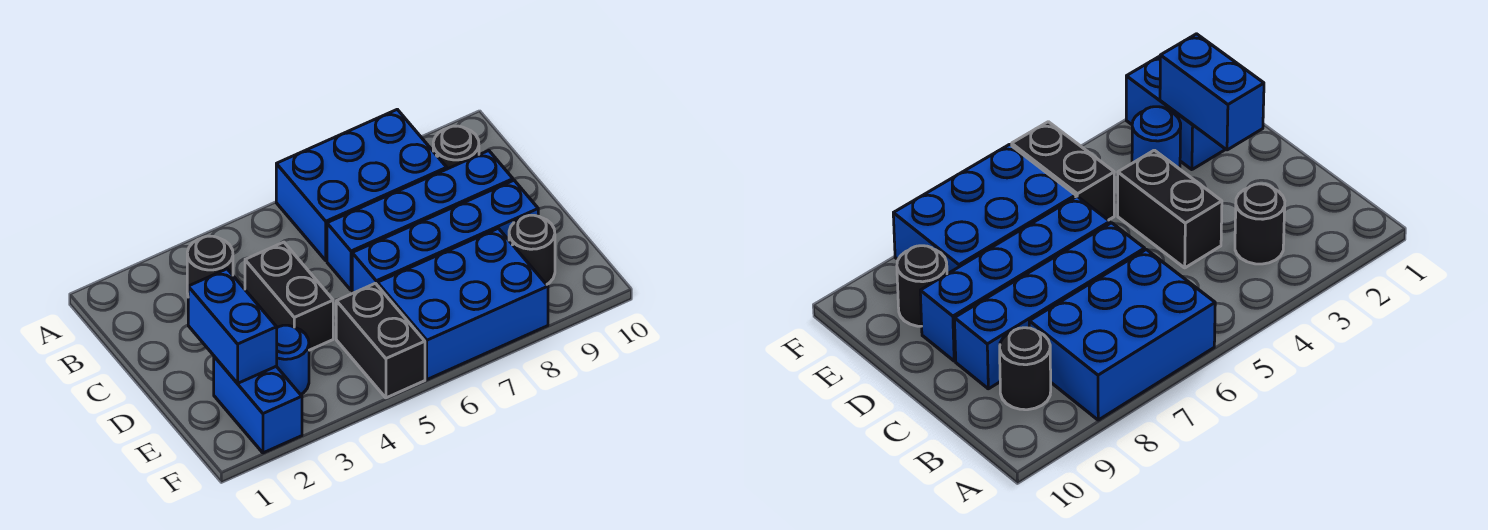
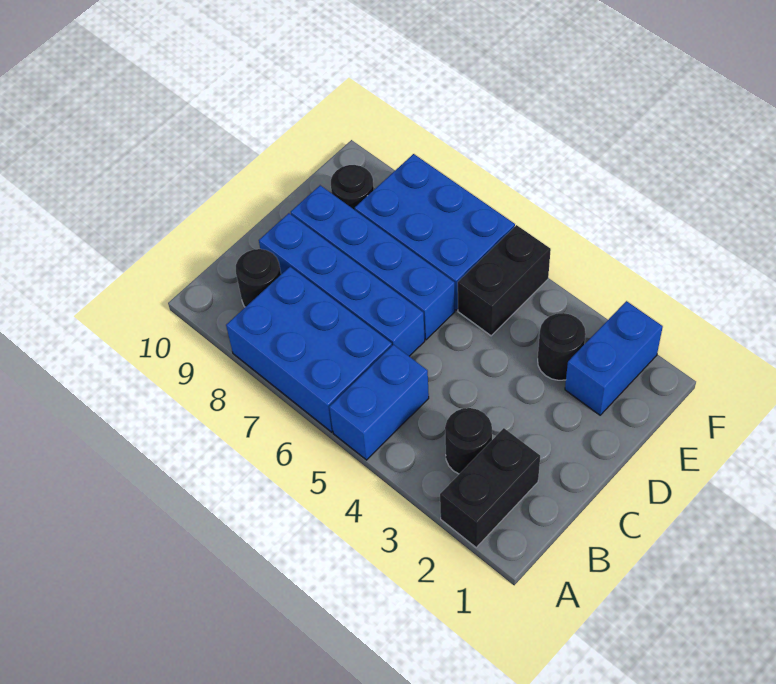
black 1x2 brick [245,242,333,350] -> black 1x2 brick moved to [440,428,540,547]
blue 1x2 brick [188,269,277,383] -> blue 1x2 brick moved to [329,345,429,460]
blue 1x1 round brick [277,325,309,395] -> black 1x1 round brick [538,313,586,380]

